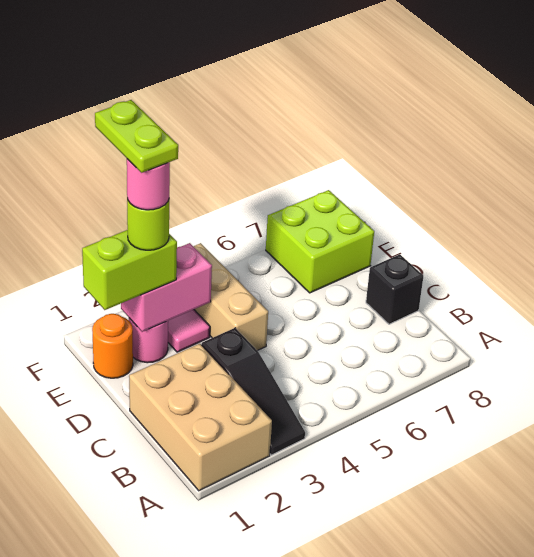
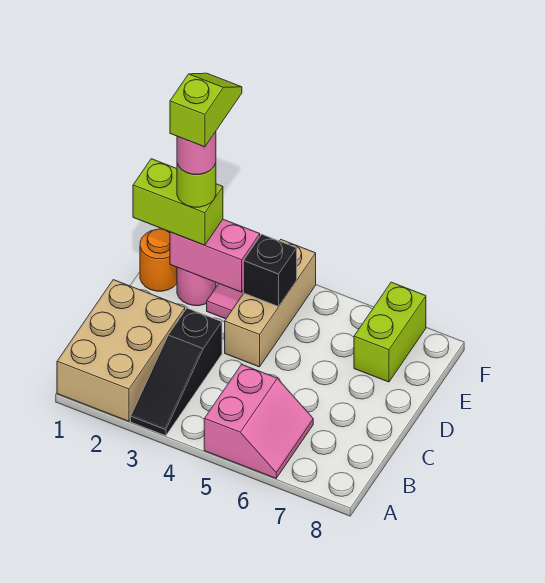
none -> pink 2x2 slope [204,364,313,478]
black 1x1 brick [366,254,423,324] -> black 1x1 brick moved to [244,235,297,306]
lime 1x2 plate [95,100,178,173] -> lime 1x2 slope [170,73,242,147]
lime 2x2 brick [266,190,374,293] -> lime 1x2 brick [354,282,426,382]

